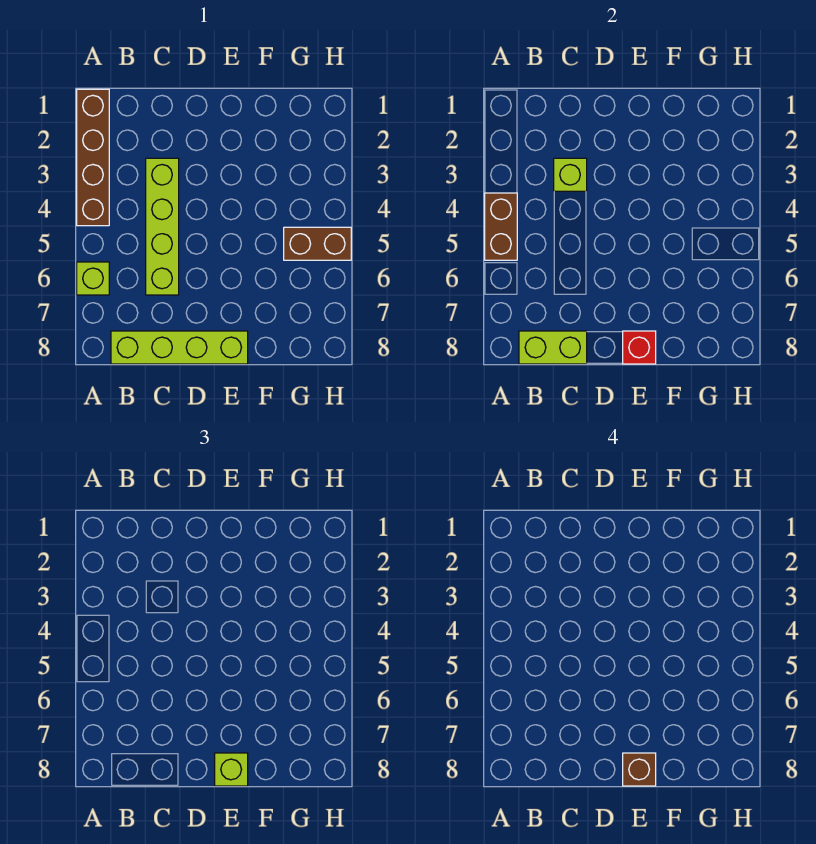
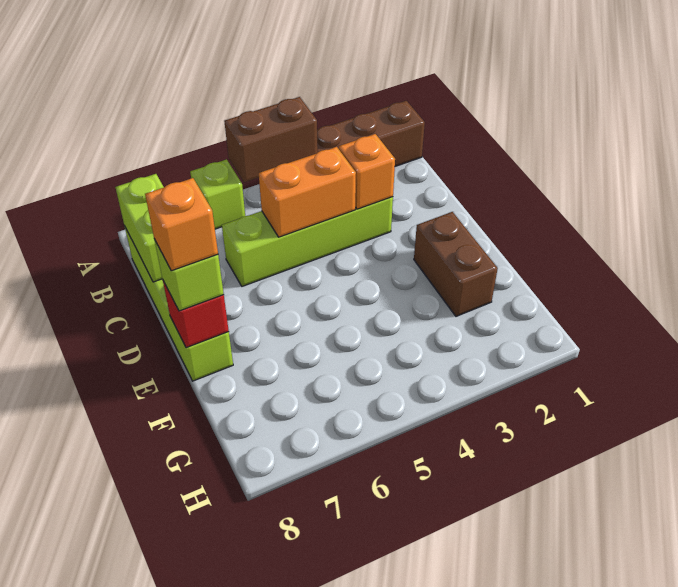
lime 1x1 brick [554,158,587,191] -> orange 1x1 brick [339,134,395,209]
none -> orange 1x2 brick [259,147,356,237]
brown 1x1 brick [623,753,656,786] -> orange 1x1 brick [145,178,218,271]
brown 1x2 brick [284,227,351,260] -> brown 1x2 brick moved to [414,212,498,316]

